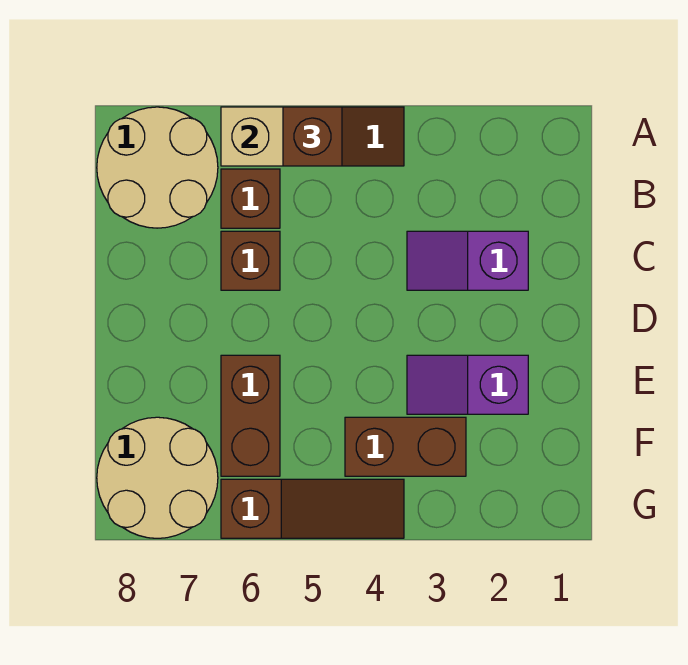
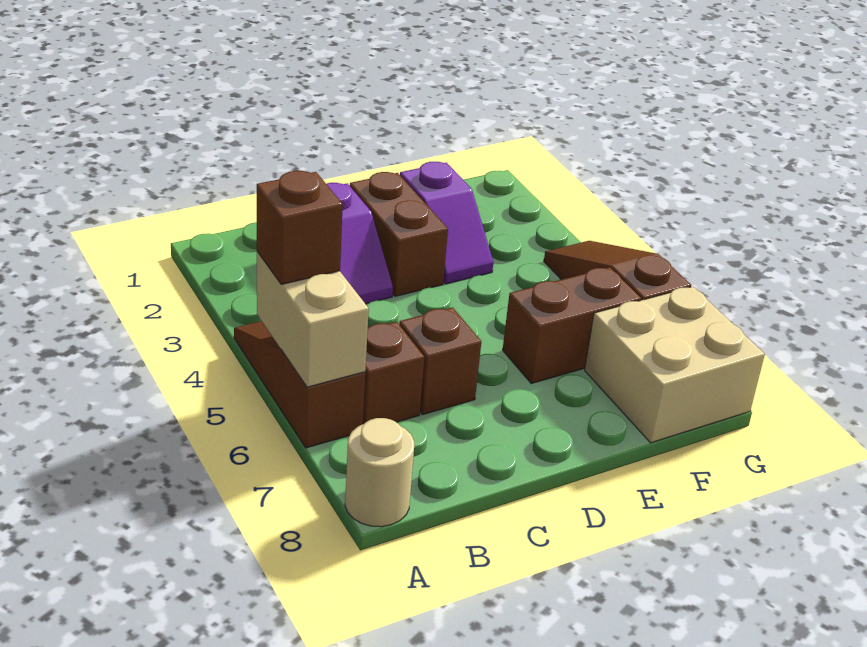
tan 2x2 round brick [97,107,218,228] -> tan 1x1 round brick [345,418,414,527]
brown 1x2 brick [345,417,466,476] -> brown 1x2 brick moved to [350,172,448,296]
tan 2x2 round brick [97,417,218,538] -> tan 2x2 brick [585,287,765,443]

